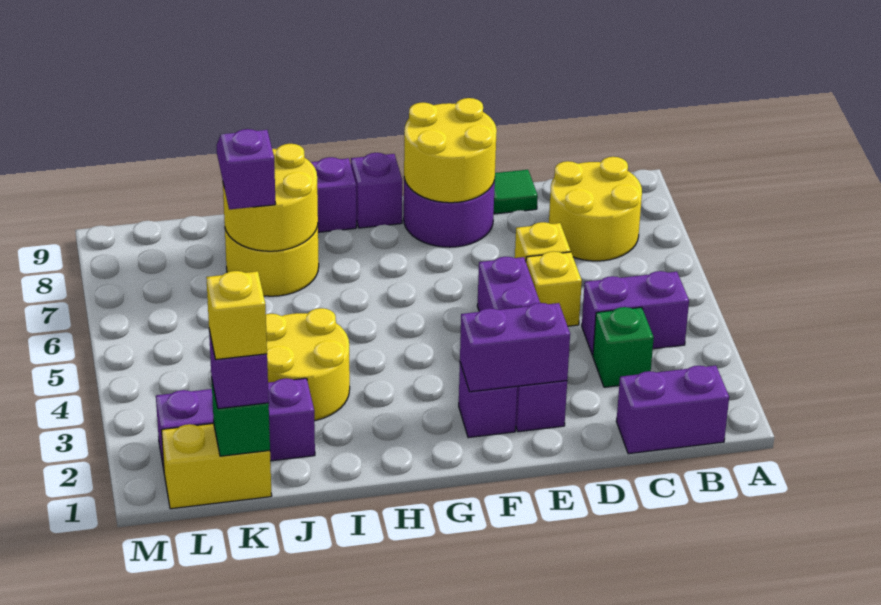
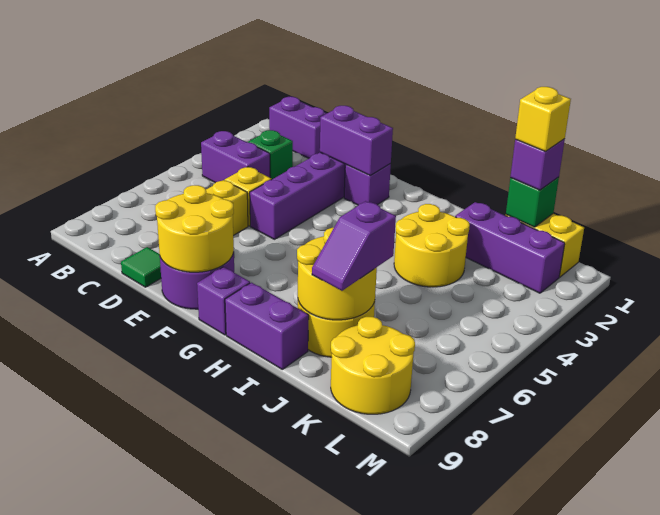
yellow 2x2 round brick [549,157,642,261] -> yellow 2x2 round brick moved to [331,317,415,414]

